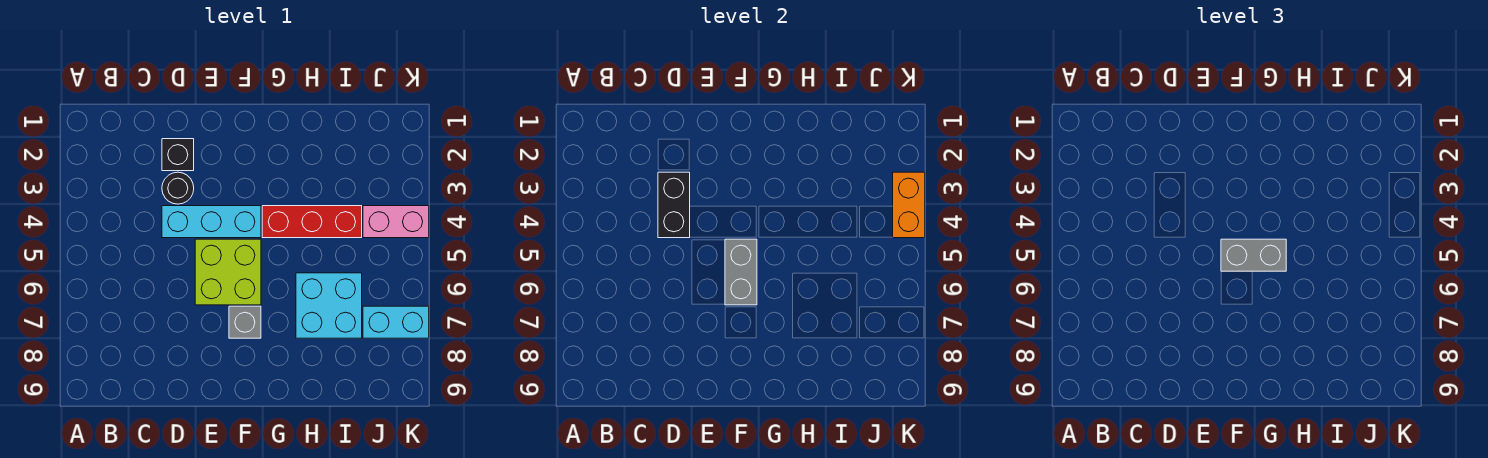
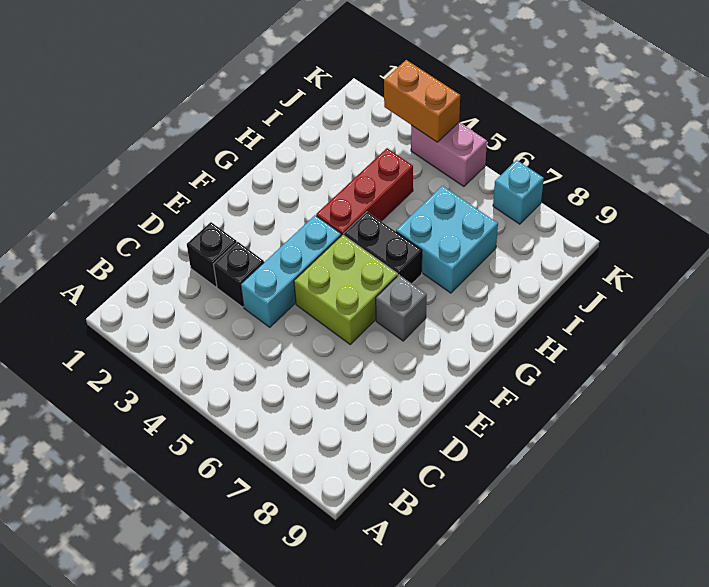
black 1x1 round brick [162,172,194,204] -> black 1x1 brick [213,242,264,307]
black 1x2 brick [658,172,690,238] -> black 1x2 brick moved to [344,212,422,283]
grey 1x2 brick [725,239,757,305] -> none
grey 1x2 brick [1221,239,1286,271] -> none
pink 1x2 brick [363,206,429,238] -> pink 1x2 brick turned to [411,122,487,186]
cyan 1x2 brick [363,306,429,338] -> cyan 1x1 brick [493,160,544,224]

